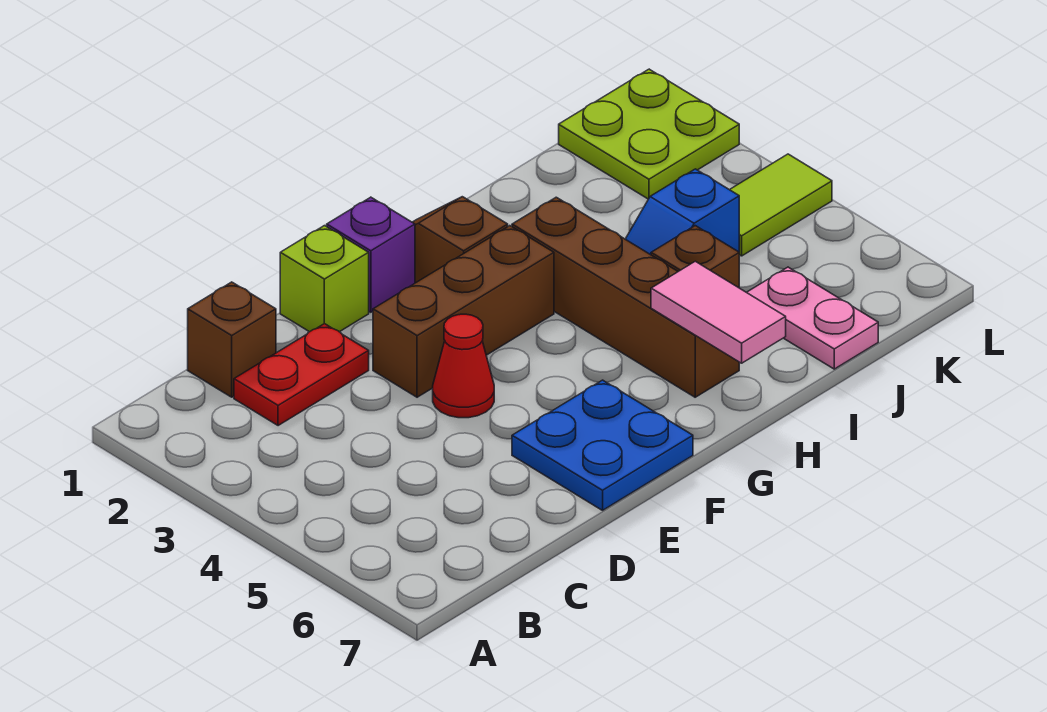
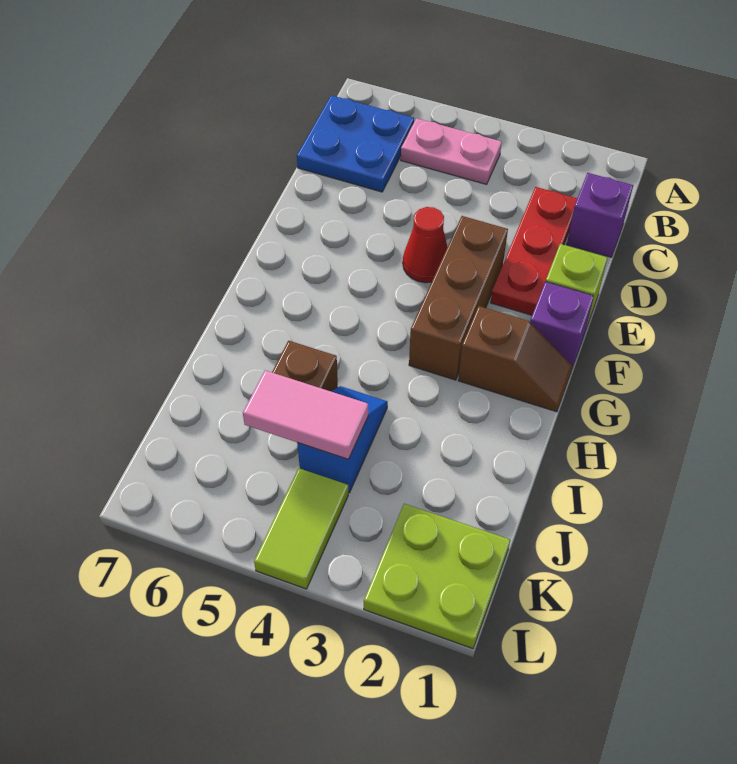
brown 1x1 brick [188,282,276,397] -> purple 1x1 brick [567,173,633,257]
red 1x2 plate [234,324,369,426] -> red 1x3 plate [491,187,577,315]
blue 2x2 plate [512,380,693,510] -> blue 2x2 plate moved to [297,95,414,192]
brown 1x4 brick [512,197,739,397] -> none
pink 1x2 tile [651,261,786,363] -> pink 1x2 tile moved to [243,370,368,459]
pink 1x2 plate [747,267,878,369] -> pink 1x2 plate moved to [401,118,502,184]

